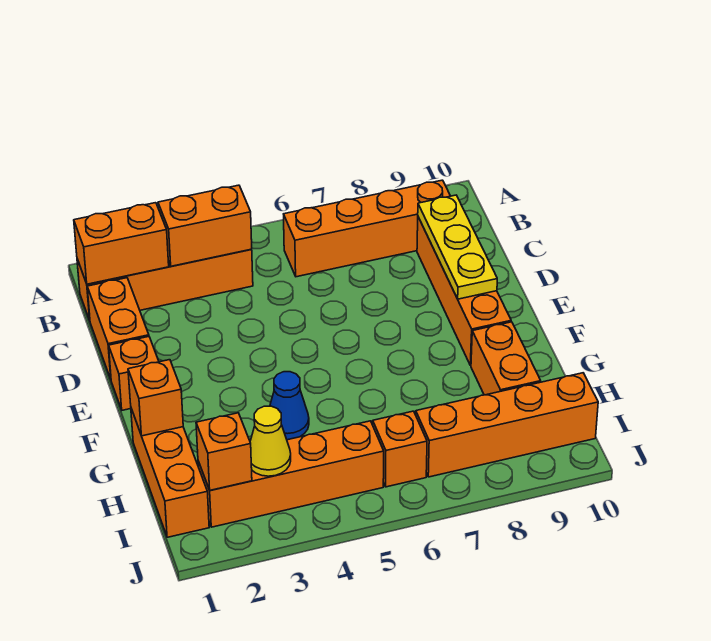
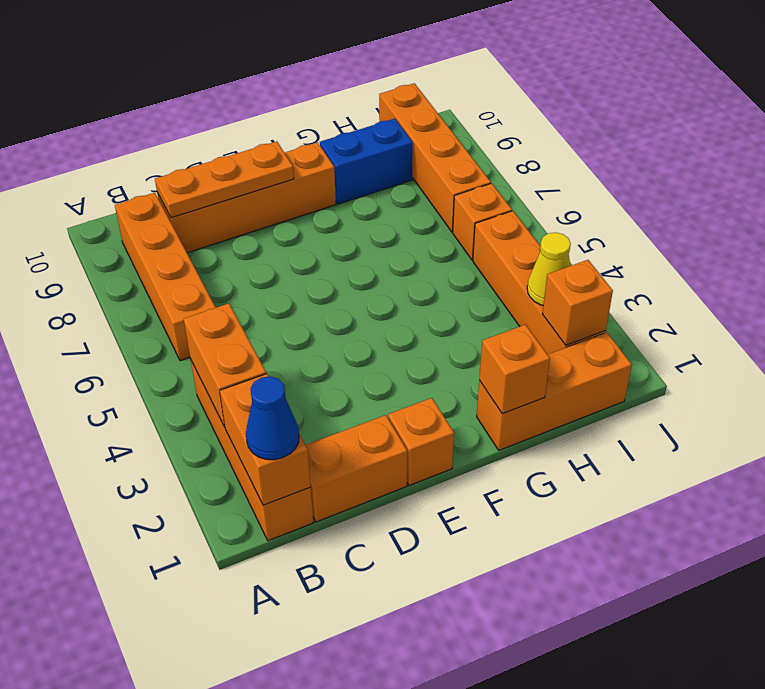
yellow 1x3 plate [418,195,497,299] -> orange 1x3 plate [155,141,294,218]
blue 1x1 cone [270,372,309,440] -> blue 1x1 cone moved to [246,376,299,460]
orange 1x2 brick [471,322,541,395] -> blue 1x2 brick [320,119,413,204]

